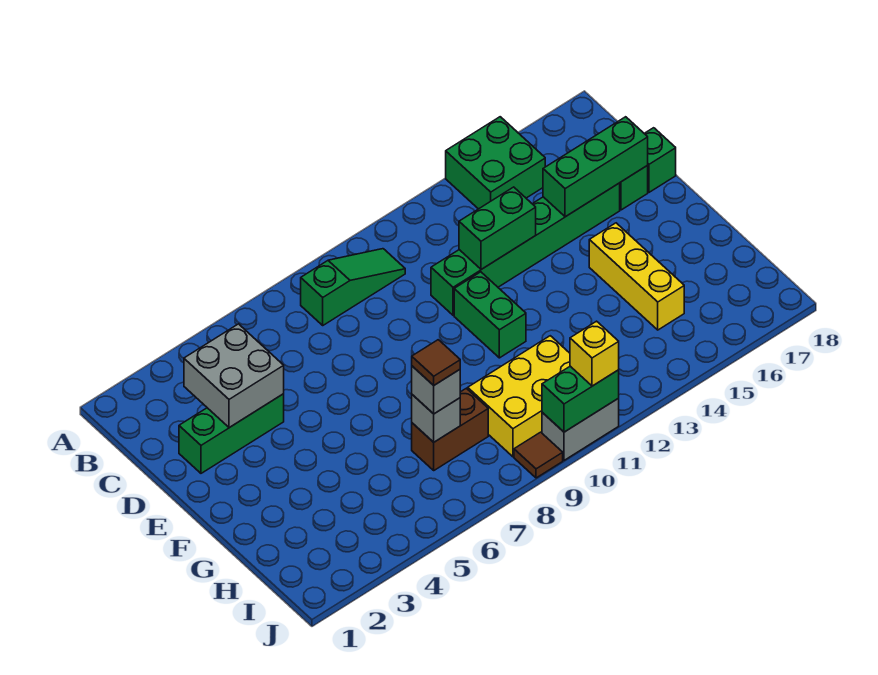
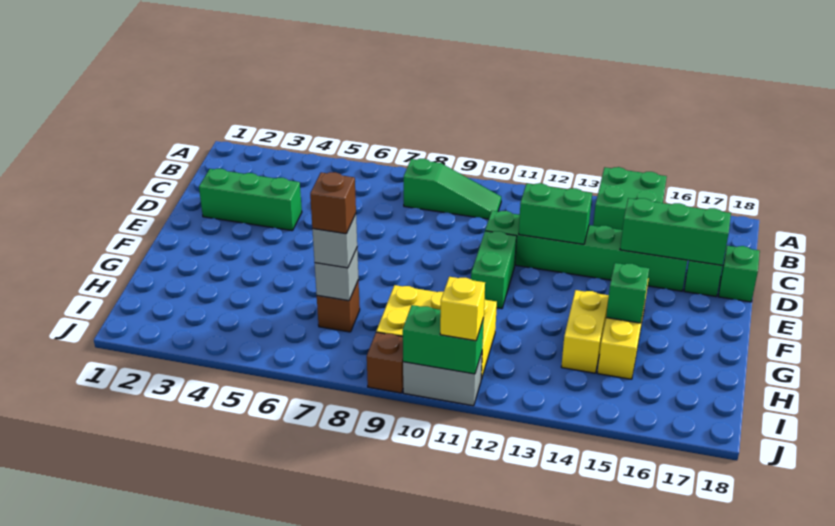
grey 2x2 brick [184,324,284,428] -> none
none -> yellow 1x2 brick [561,290,609,373]
none -> green 1x1 brick [606,263,649,323]
brown 1x2 brick [412,388,488,470] -> brown 1x1 brick [317,280,360,332]
brown 1x1 tile [412,340,460,385] -> brown 1x1 brick [310,172,356,234]
brown 1x1 tile [514,432,563,478] -> brown 1x1 brick [367,332,403,393]

